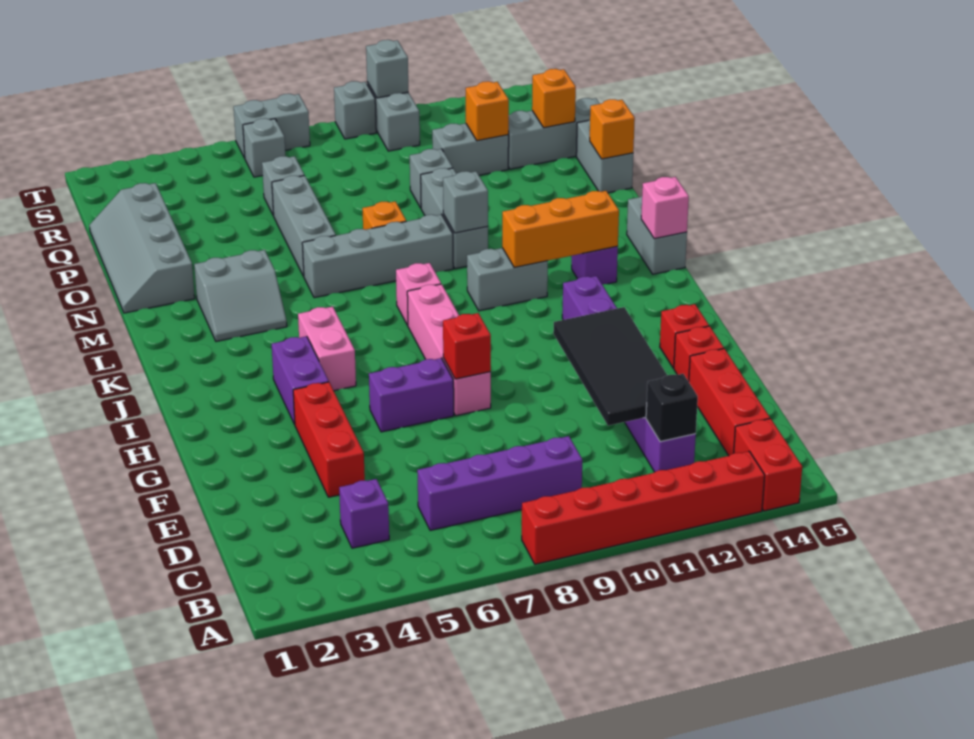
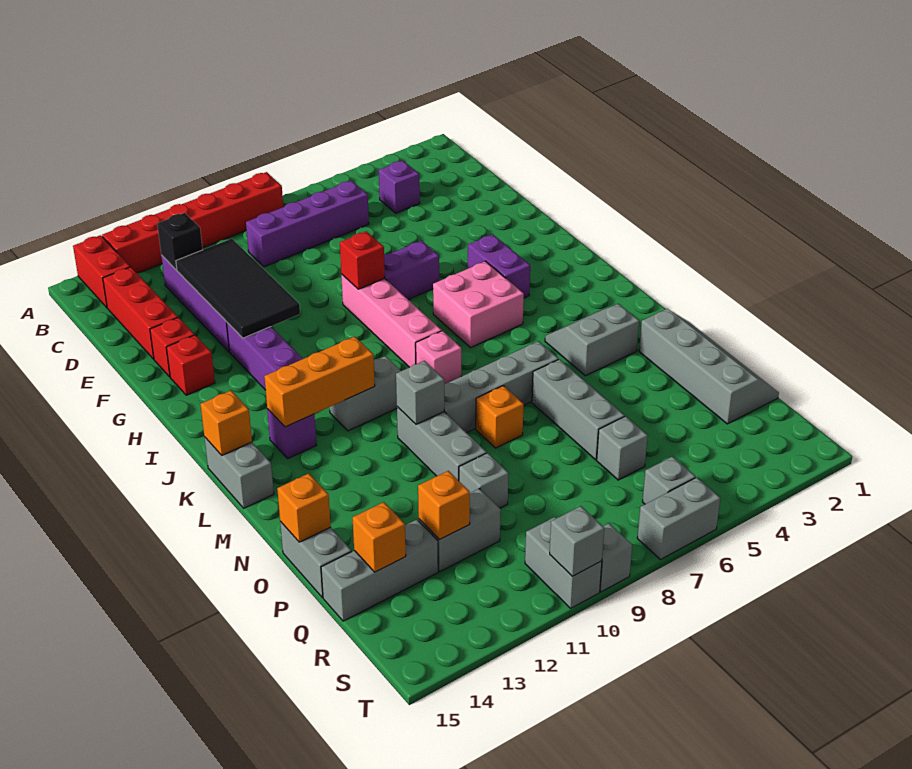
red 1x3 brick [293,382,365,497] -> none
pink 1x2 brick [298,307,356,391] -> pink 2x2 brick [433,261,524,347]
pink 1x1 brick [641,177,689,239] -> orange 1x1 brick [201,391,252,455]

